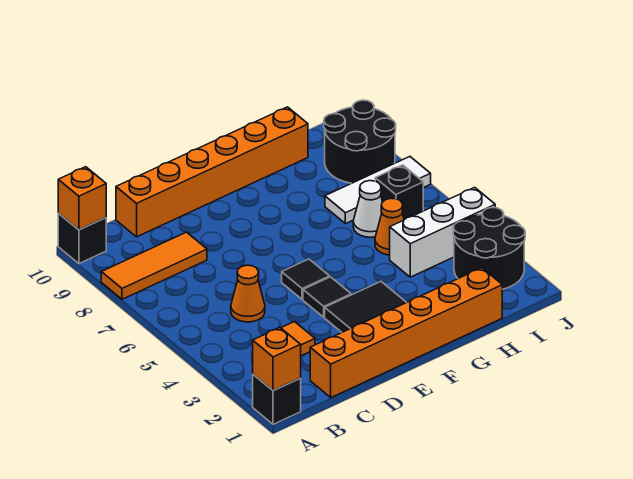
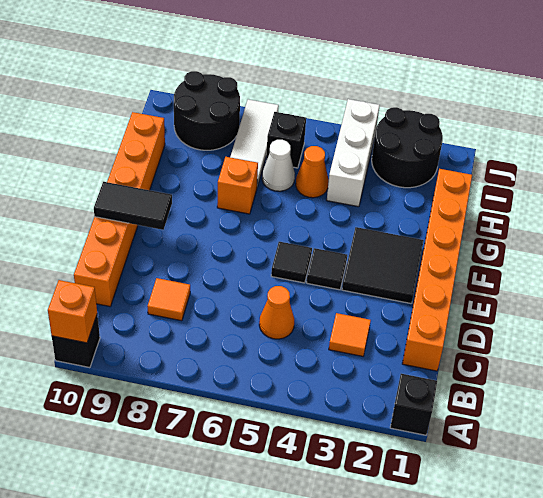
orange 1x1 brick [253,328,301,391] -> orange 1x1 brick moved to [217,157,258,214]
orange 1x3 tile [101,232,207,299] -> orange 1x1 tile [147,278,190,321]
none -> black 1x2 tile [94,182,172,230]

